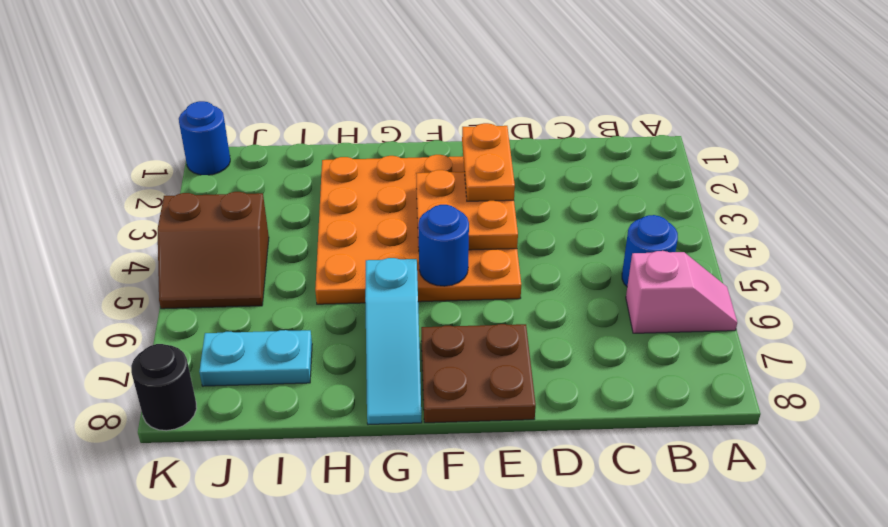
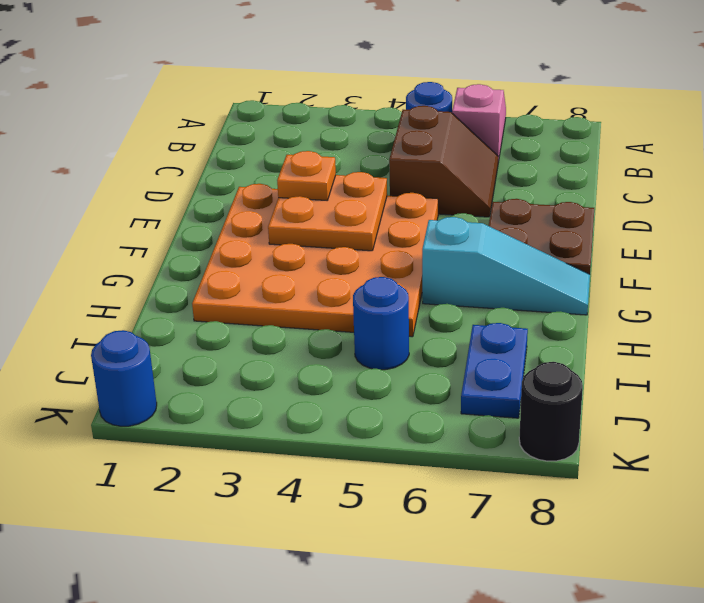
orange 1x2 plate [462,123,515,201] -> orange 1x1 plate [277,151,336,200]
blue 1x1 round brick [418,205,469,286] -> blue 1x1 round brick moved to [353,277,409,370]
cyan 1x2 plate [199,330,312,386] -> blue 1x2 plate [461,323,528,418]
brown 2x2 slope [158,192,269,309] -> brown 2x2 slope moved to [389,106,498,217]

